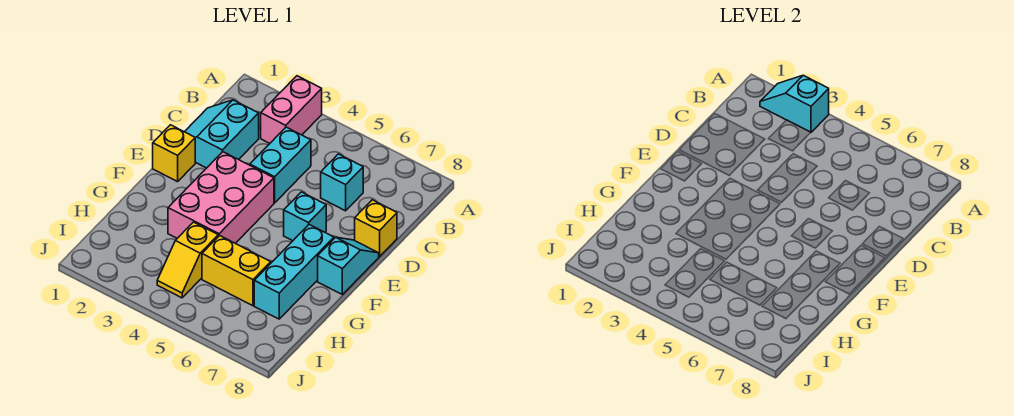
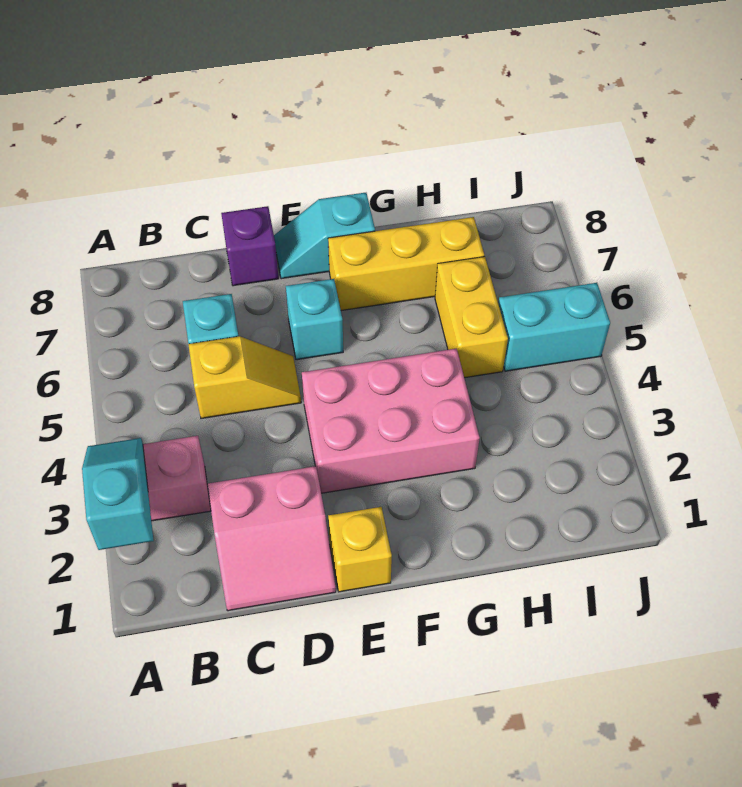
cyan 1x2 slope [760,75,829,132] -> cyan 1x2 slope turned to [82,438,154,550]
cyan 2x2 slope [185,100,259,168] -> pink 2x2 slope [208,466,336,611]
cyan 1x2 brick [250,127,311,203] -> cyan 1x2 brick moved to [498,283,610,371]
yellow 1x1 brick [355,200,397,257] -> purple 1x1 brick [221,206,279,286]
cyan 1x3 brick [254,225,334,319] -> yellow 1x3 brick [328,217,484,311]
yellow 1x2 slope [157,222,218,298] -> yellow 1x2 slope moved to [188,336,301,419]

